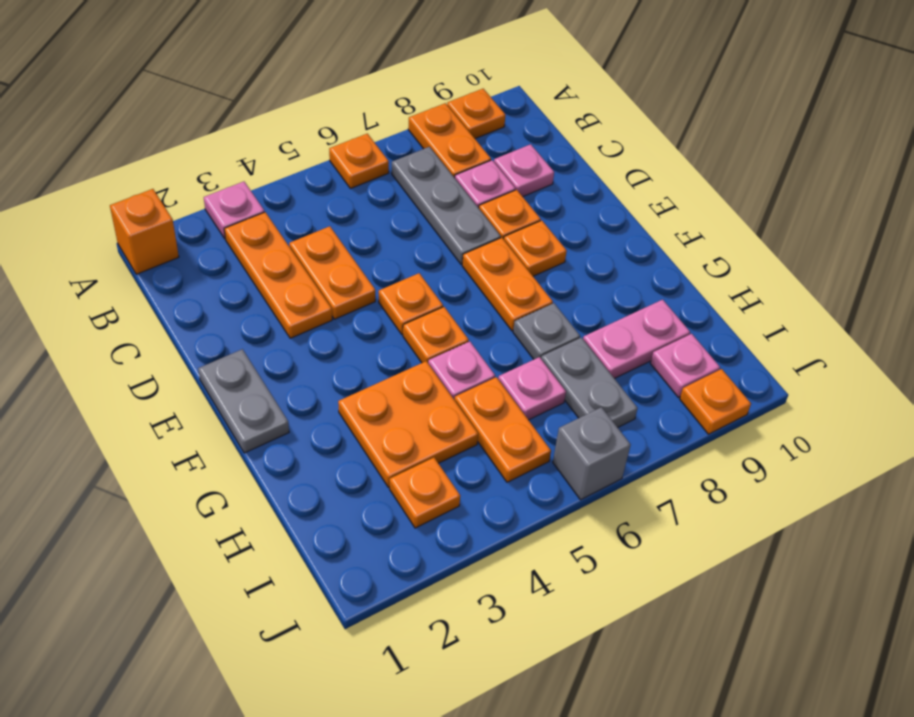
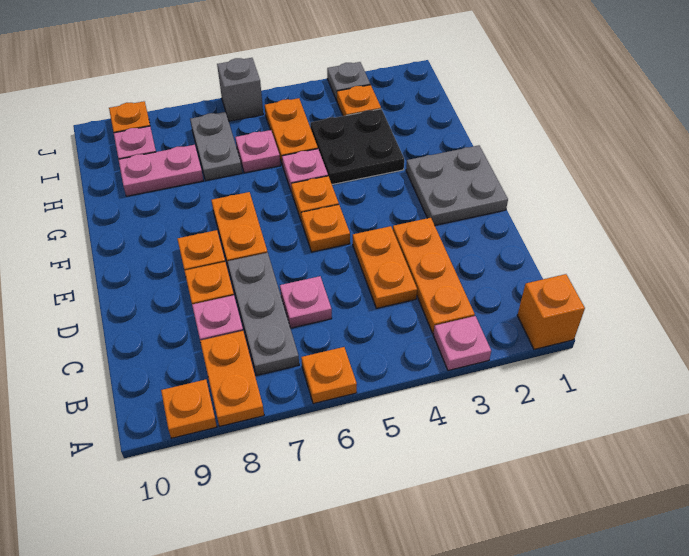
pink 1x1 plate [494,144,554,197] -> pink 1x1 plate moved to [280,276,332,328]
grey 1x2 plate [198,349,289,453] -> grey 2x2 plate [406,145,508,225]
orange 2x2 plate [338,361,478,487] -> black 2x2 plate [310,109,404,184]
grey 1x1 plate [513,303,580,359] -> grey 1x1 plate moved to [327,62,370,100]

